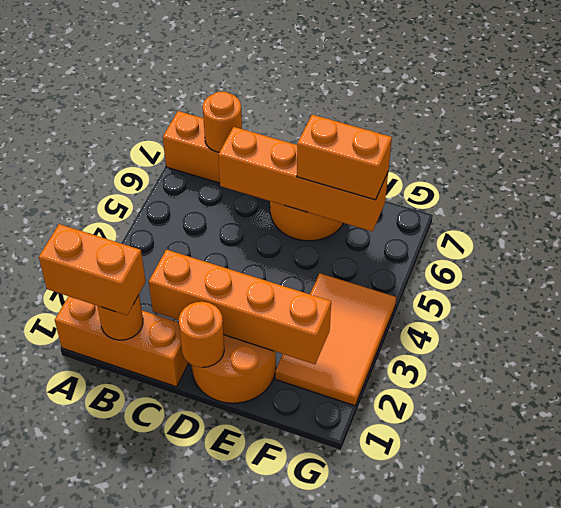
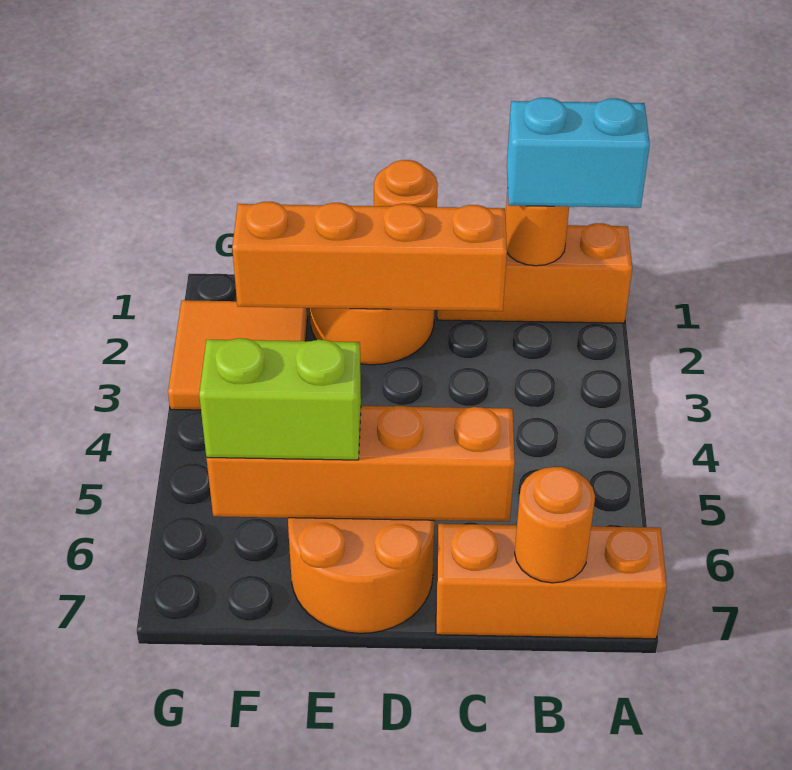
orange 1x2 brick [39,224,146,315] -> cyan 1x2 brick [507,98,650,208]
orange 1x2 brick [297,115,392,200] -> lime 1x2 brick [199,338,361,460]
orange 2x3 tile [275,273,396,406] -> orange 2x2 tile [168,300,307,410]

